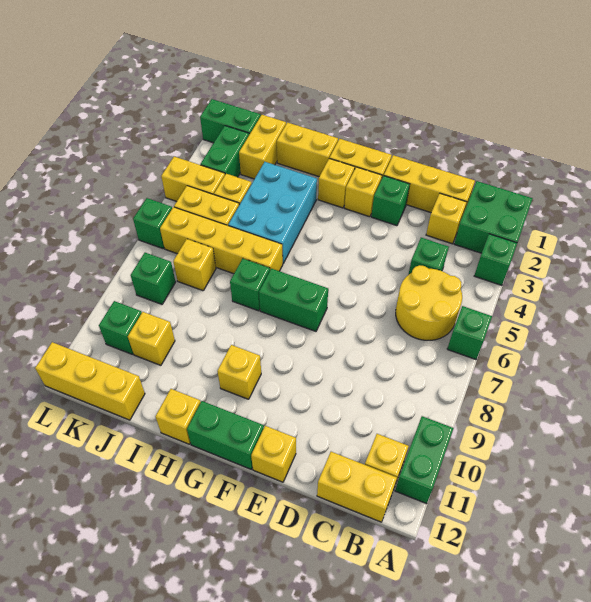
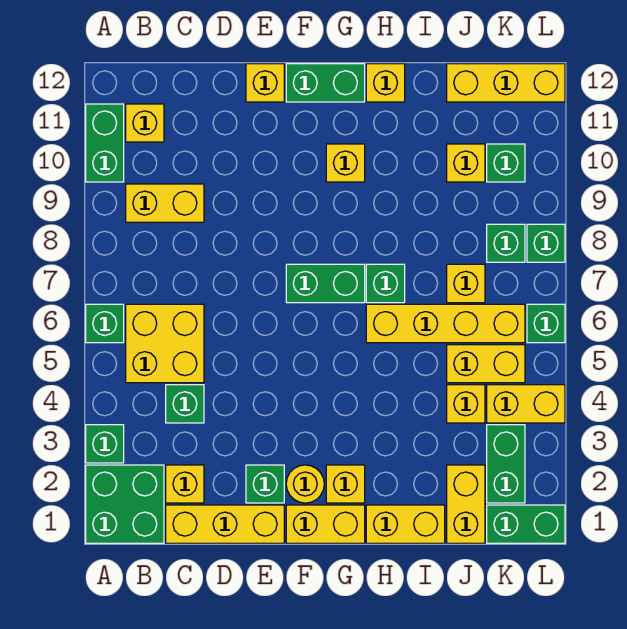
yellow 2x2 round brick [396,265,462,340] -> yellow 2x2 brick [126,304,204,383]
yellow 1x2 brick [317,452,397,522] -> yellow 1x2 brick moved to [126,184,204,222]
yellow 1x1 brick [345,167,382,217] -> yellow 1x1 round brick [286,465,324,503]
cyan 2x3 brick [228,162,317,263] -> none
none -> green 1x1 brick [527,224,565,262]

